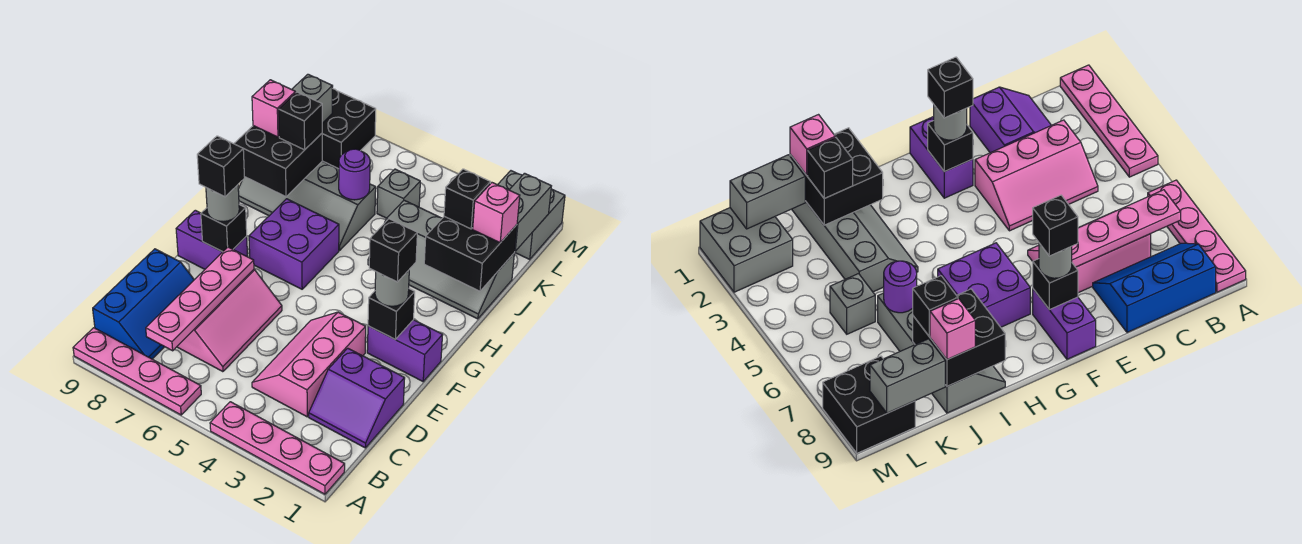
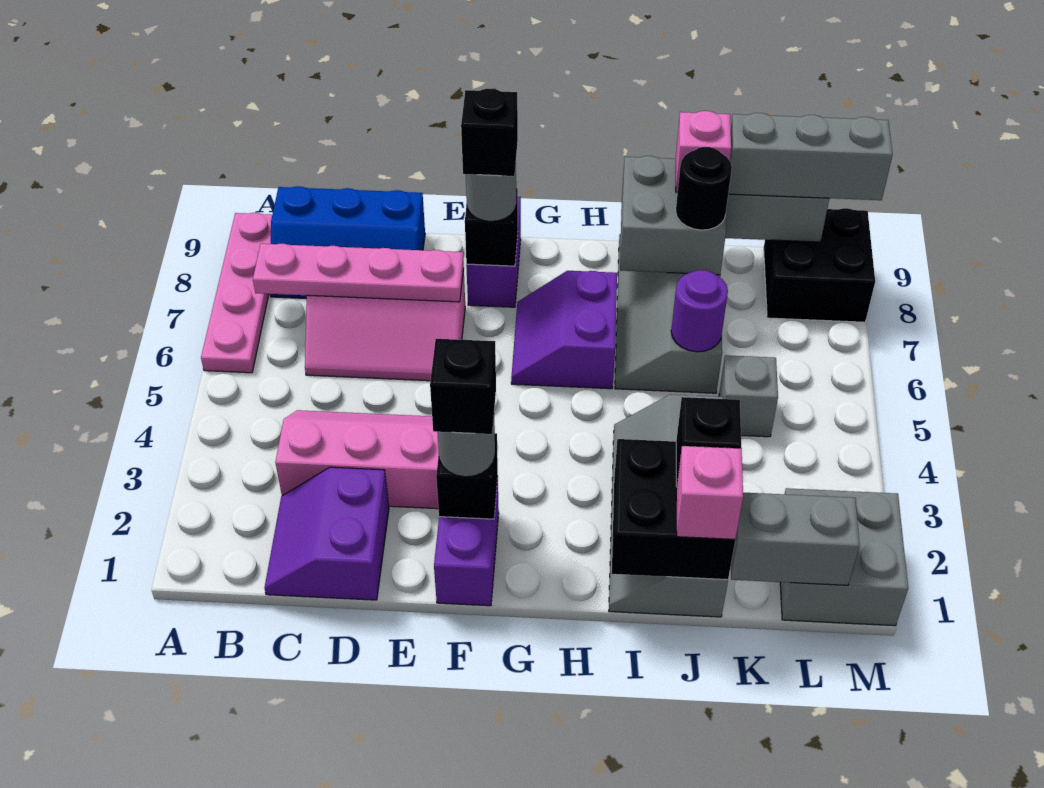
pink 1x4 plate [210,402,345,494] -> none
purple 2x2 brick [249,199,339,289] -> purple 2x2 slope [511,271,617,389]
black 2x2 brick [234,126,322,197] -> grey 2x2 brick [620,156,726,275]
black 1x1 brick [279,92,322,150] -> black 1x1 round brick [676,147,732,230]
none -> grey 1x3 brick [728,113,893,200]

